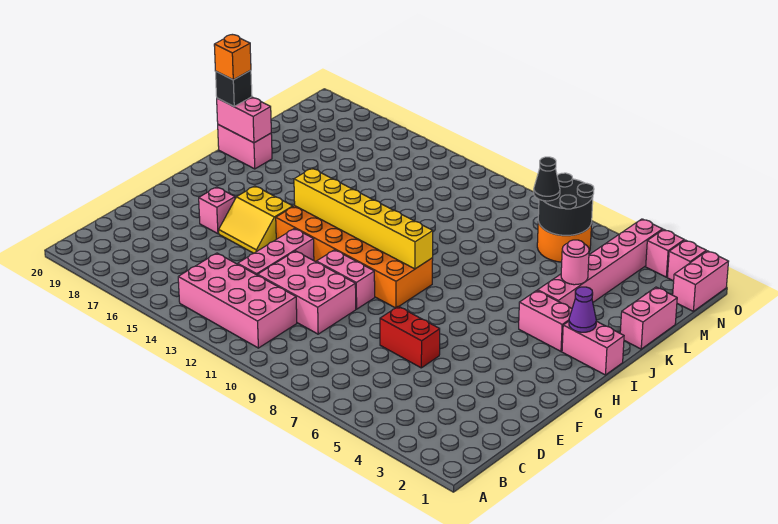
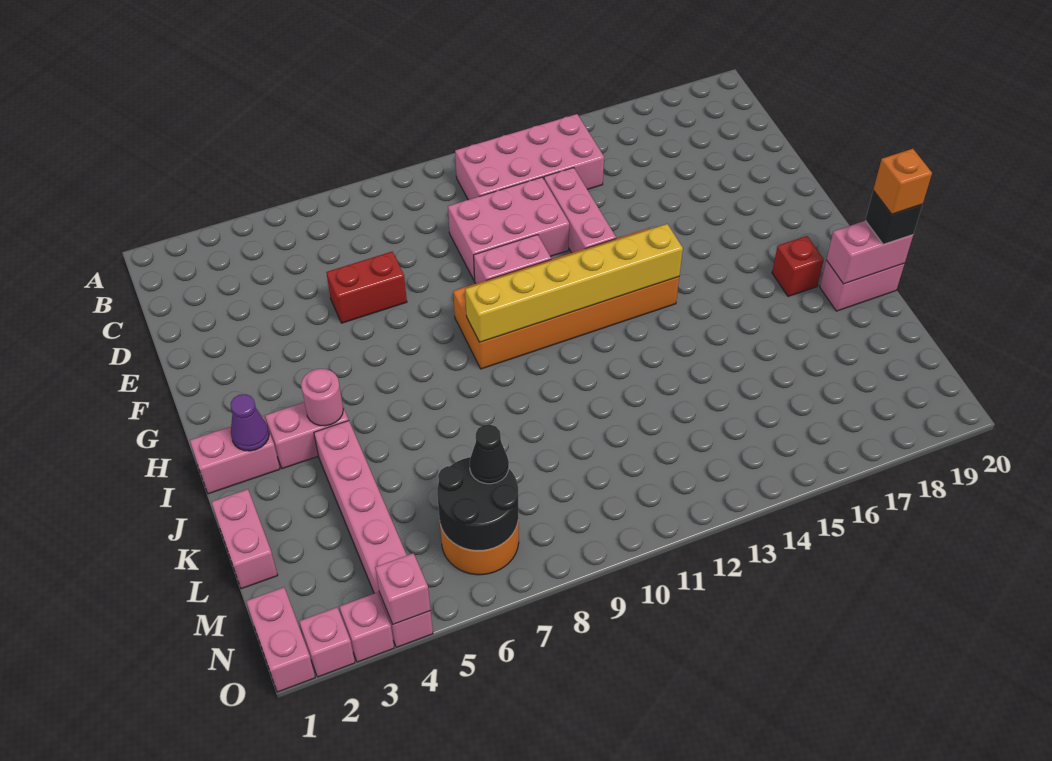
yellow 2x2 slope [219,186,293,253] -> none
pink 1x1 brick [199,187,235,234] -> pink 1x1 brick moved to [375,553,431,624]
none -> red 1x1 brick [772,236,824,297]
pink 1x1 round brick [561,240,589,285] -> pink 1x1 round brick moved to [301,369,343,426]

